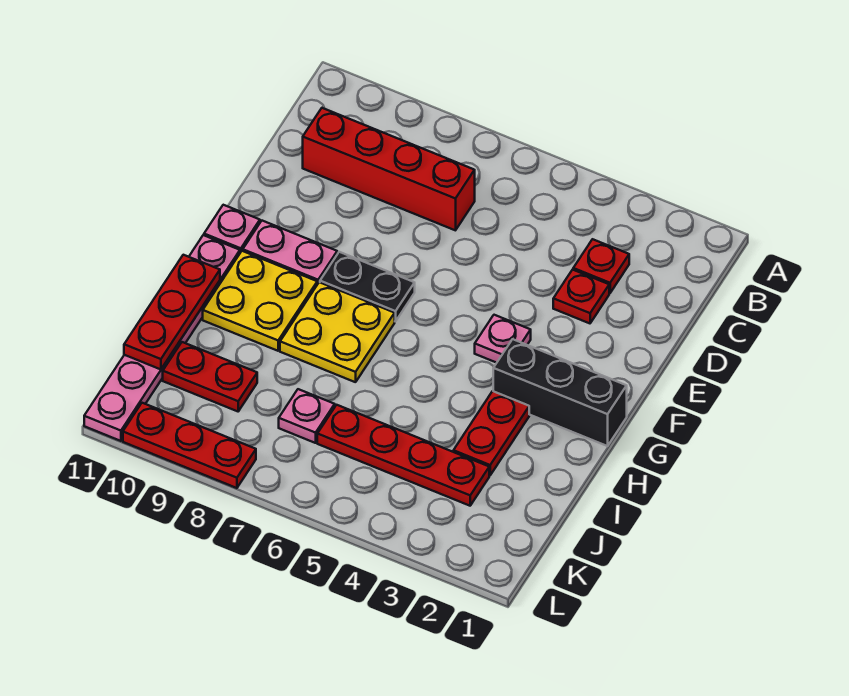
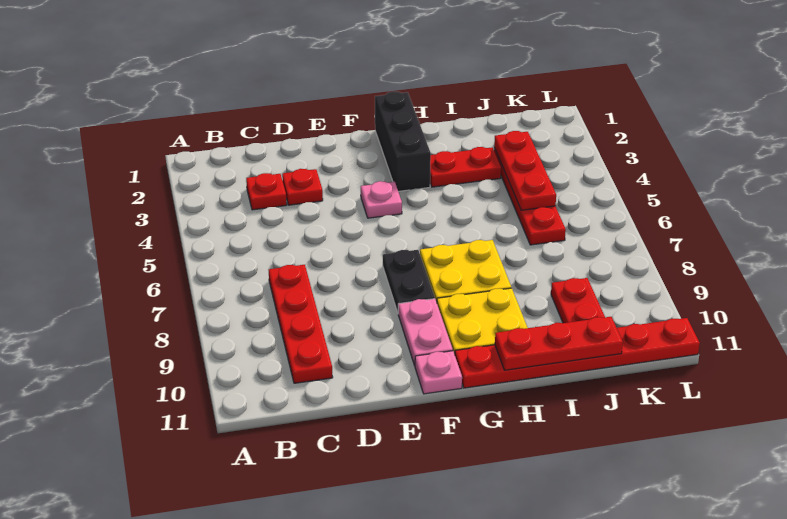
red 1x4 brick [303,108,475,230] -> red 1x4 plate [269,265,333,383]
pink 1x6 plate [84,235,240,441] -> red 1x6 plate [455,318,700,388]
pink 1x1 plate [279,389,335,443] -> none
red 1x3 plate [123,403,256,488] -> red 1x3 plate moved to [494,131,556,210]

